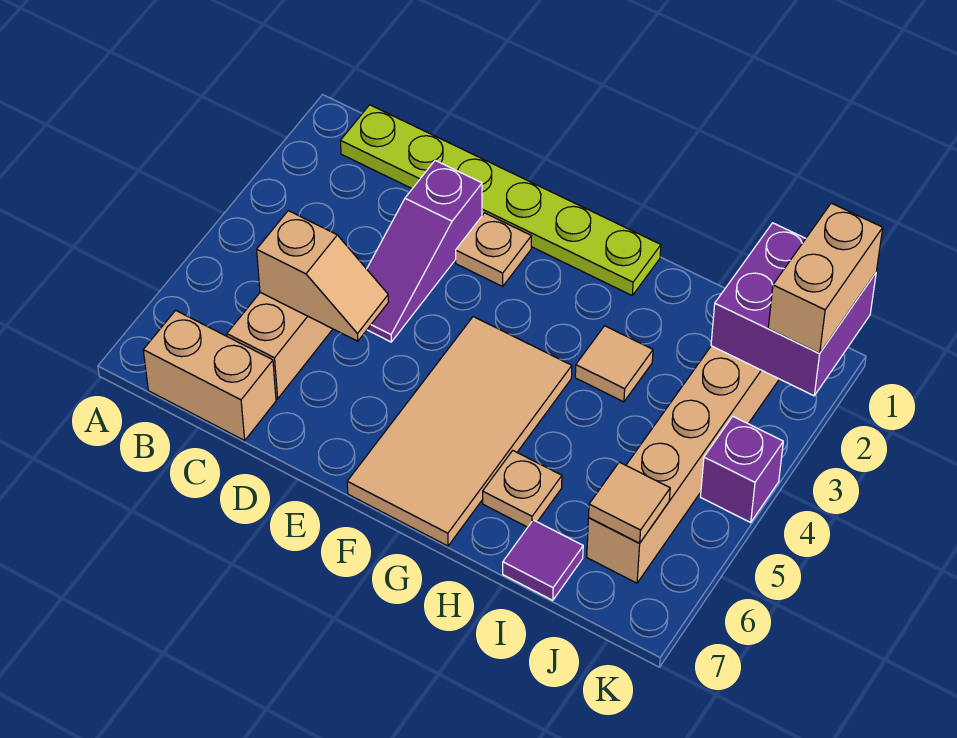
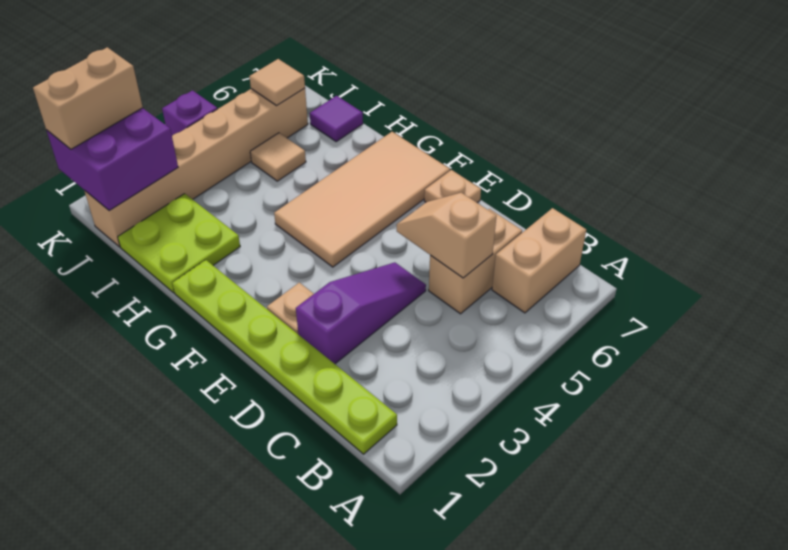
tan 1x2 brick [143,310,276,440] -> tan 1x2 brick turned to [492,208,586,313]
none -> lime 2x2 plate [118,194,240,293]
tan 1x1 tile [575,326,653,402] -> tan 1x1 tile moved to [250,133,306,181]
tan 1x1 plate [483,451,562,527] -> tan 1x1 plate moved to [424,170,481,203]

